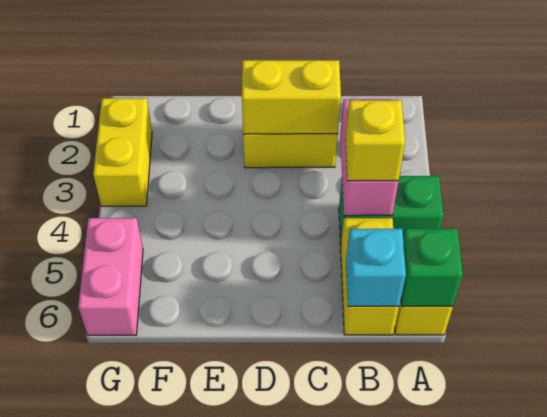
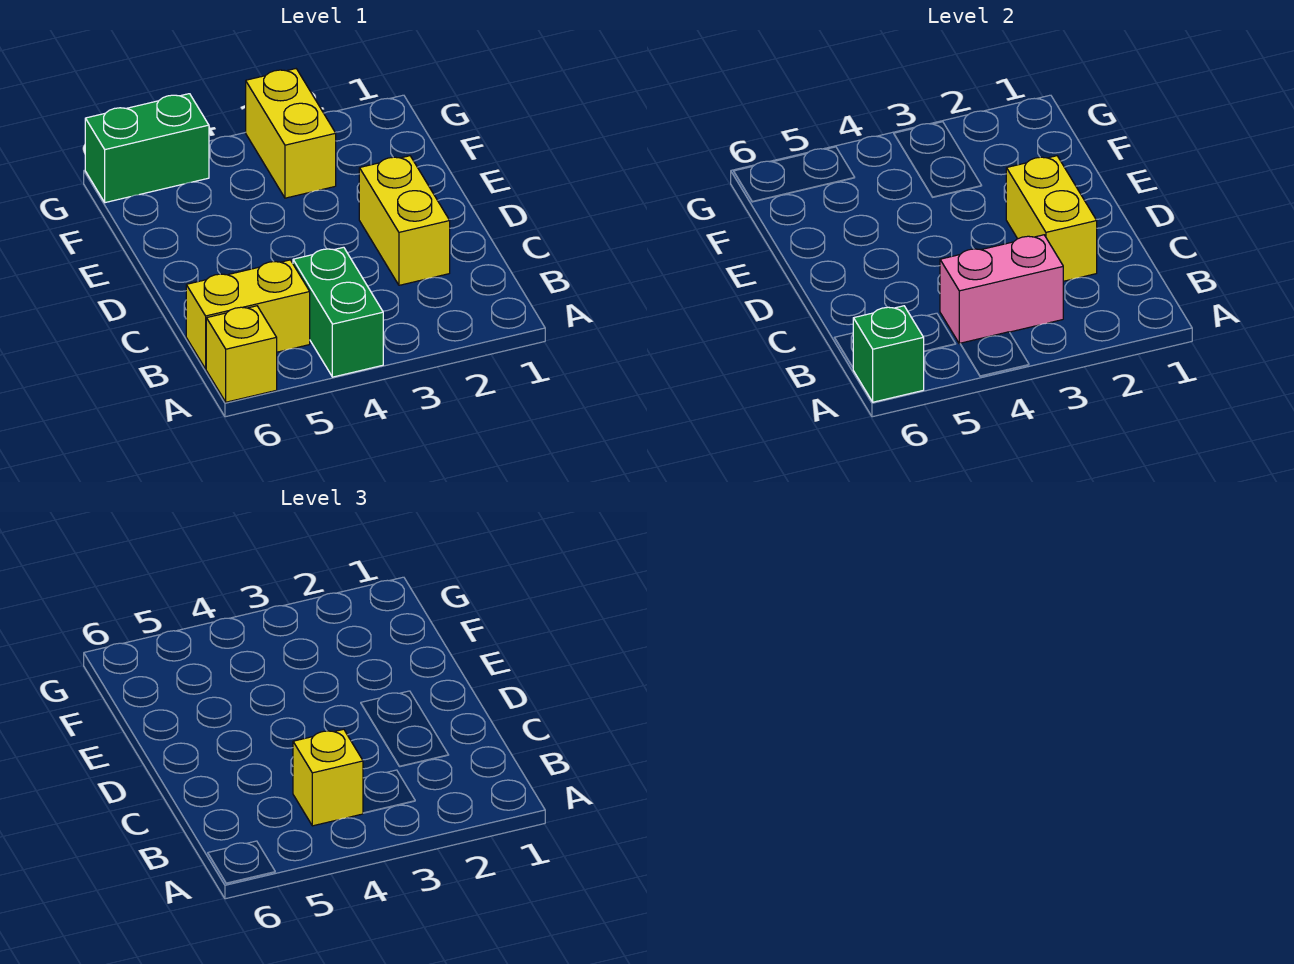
cyan 1x1 brick [346,229,406,306] -> none
yellow 1x2 brick [93,98,152,206] -> yellow 1x2 brick turned to [246,69,336,198]
pink 1x2 brick [78,218,143,335] -> green 1x2 brick [85,94,209,203]

